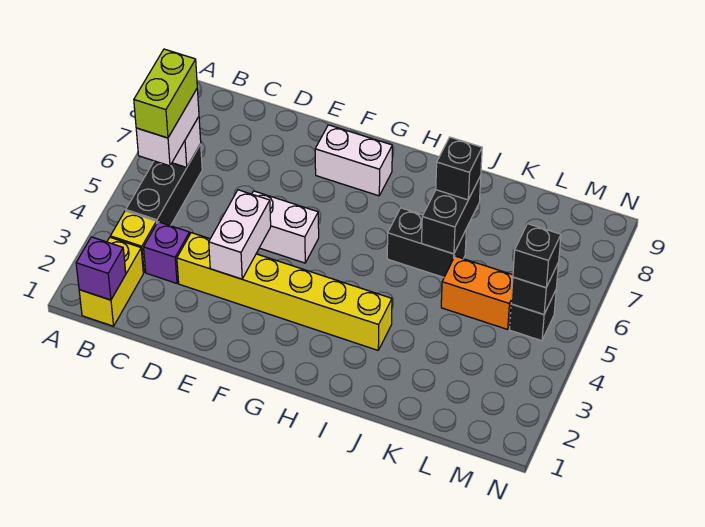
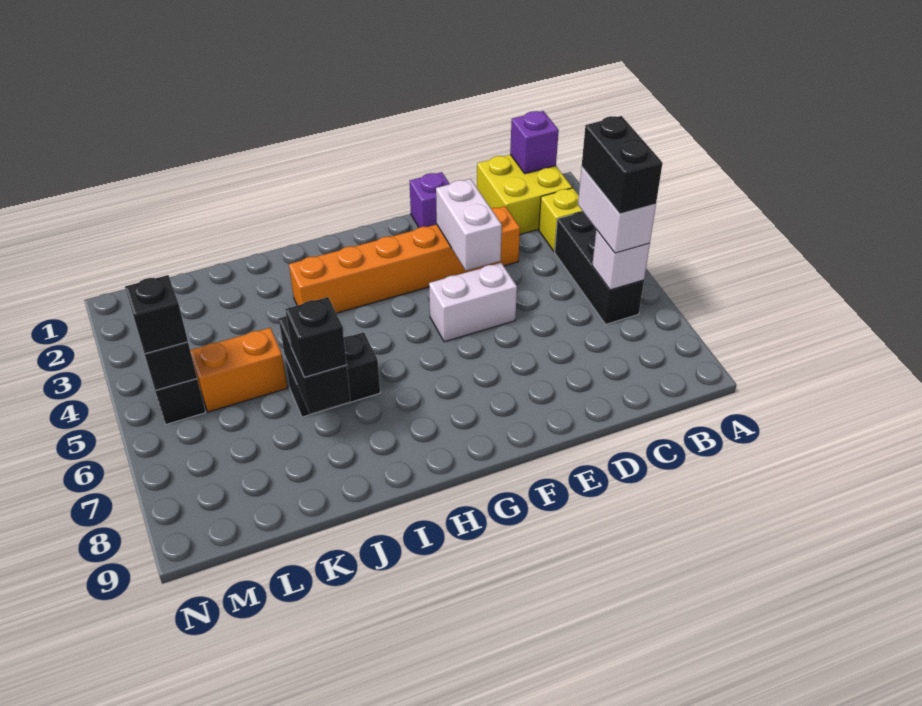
yellow 1x2 brick [79,237,143,326] -> yellow 2x2 brick [477,155,572,234]
lime 1x2 brick [134,49,197,138] -> black 1x2 brick [582,116,663,214]
purple 1x1 brick [144,222,190,283] -> purple 1x1 brick moved to [410,172,449,228]
yellow 1x6 brick [177,233,392,350] -> orange 1x6 brick [289,206,520,313]
white 1x2 brick [315,125,392,196] -> none

